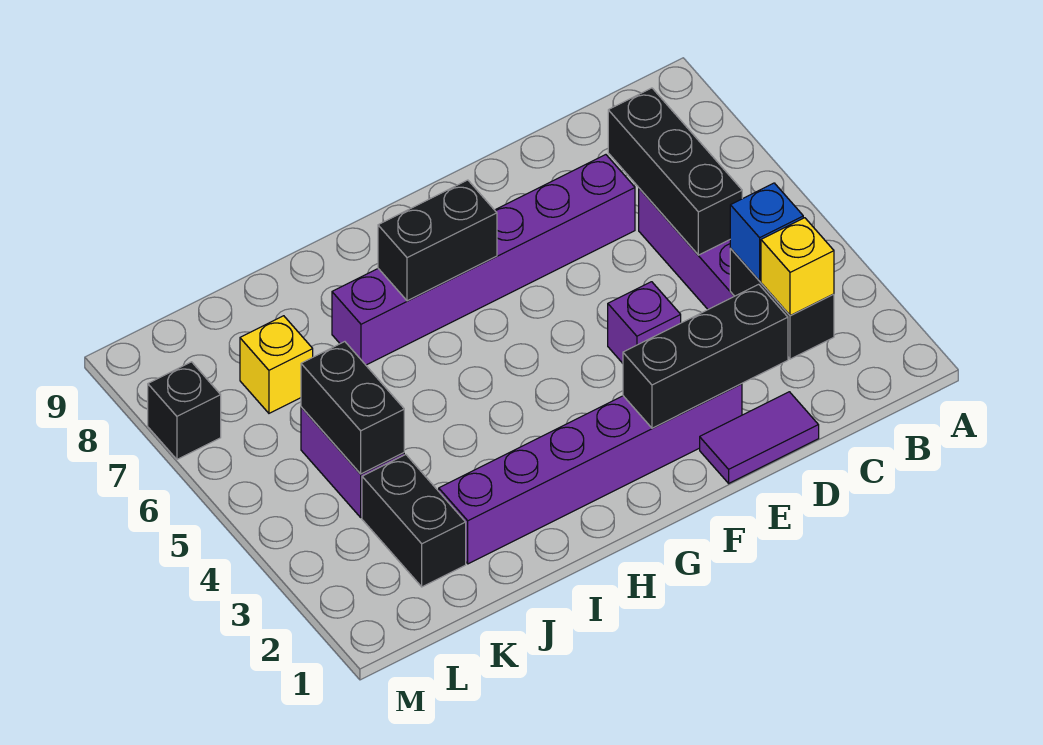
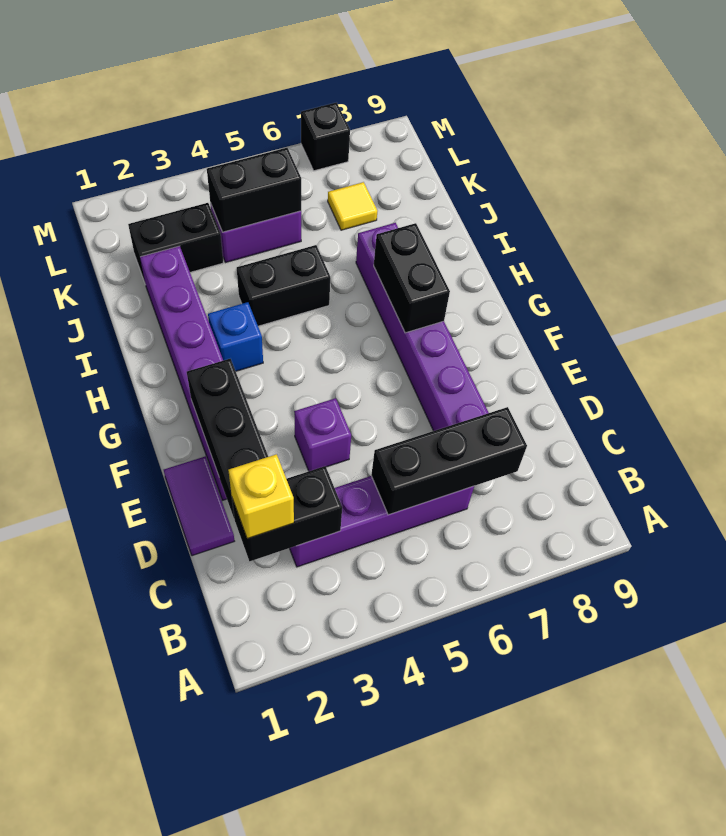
blue 1x1 brick [730,183,803,281] -> blue 1x1 brick moved to [208,302,263,371]
none -> black 1x2 brick [237,245,330,326]
yellow 1x1 brick [240,316,313,413] -> yellow 1x1 tile [328,182,377,230]

